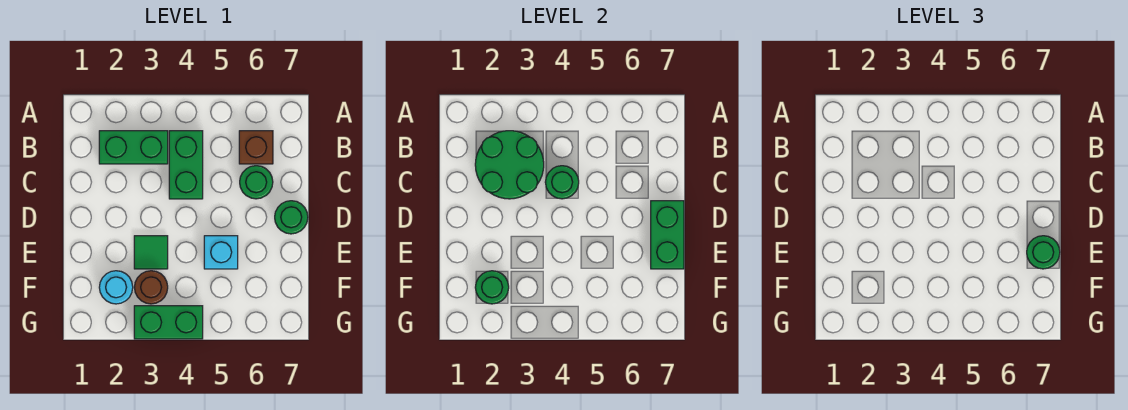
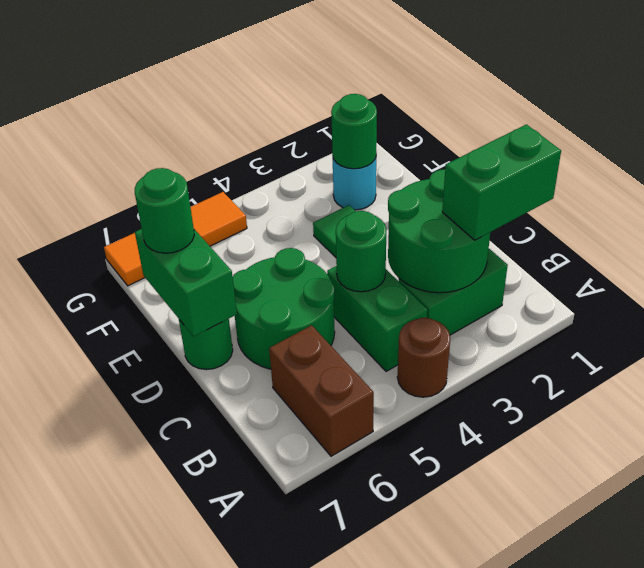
brown 1x1 brick [239,131,273,164] -> brown 1x2 brick [269,325,374,456]
green 1x1 round brick [240,166,273,199] -> green 2x2 round brick [233,248,335,369]
cyan 1x1 brick [204,236,238,269] -> none
brown 1x1 round brick [134,271,168,304] -> brown 1x1 round brick moved to [397,318,450,397]
green 1x2 brick [134,306,203,339] -> green 1x2 brick moved to [442,124,561,240]
none -> orange 1x3 tile [104,192,247,286]

